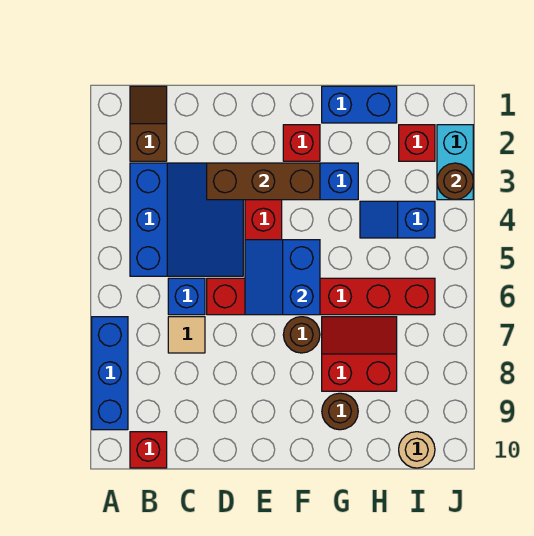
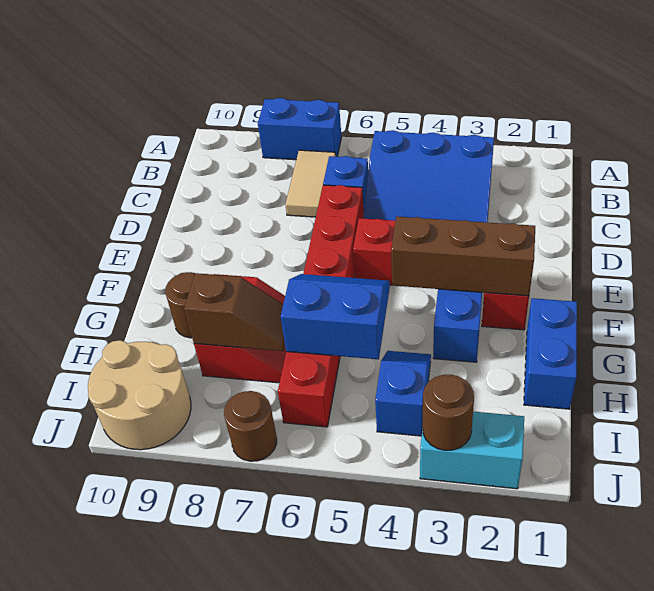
blue 1x3 brick [92,317,128,430] -> blue 1x2 brick [258,98,341,160]
brown 1x2 slope [130,86,167,161] -> brown 1x2 slope moved to [184,273,285,351]
red 1x1 brick [130,432,167,468] -> none
tan 1x1 tile [168,317,205,353] -> tan 1x2 tile [285,150,335,217]
brown 1x3 brick [207,163,320,200] -> brown 1x3 brick turned to [391,216,535,296]
blue 2x2 slope [245,240,320,315] -> blue 2x2 slope moved to [281,274,390,359]
brown 1x1 round brick [283,317,320,353] -> brown 1x1 round brick moved to [224,391,277,461]
red 1x1 brick [399,125,435,161] -> none
tan 1x1 round brick [399,432,435,468] -> tan 2x2 round brick [88,340,191,450]

